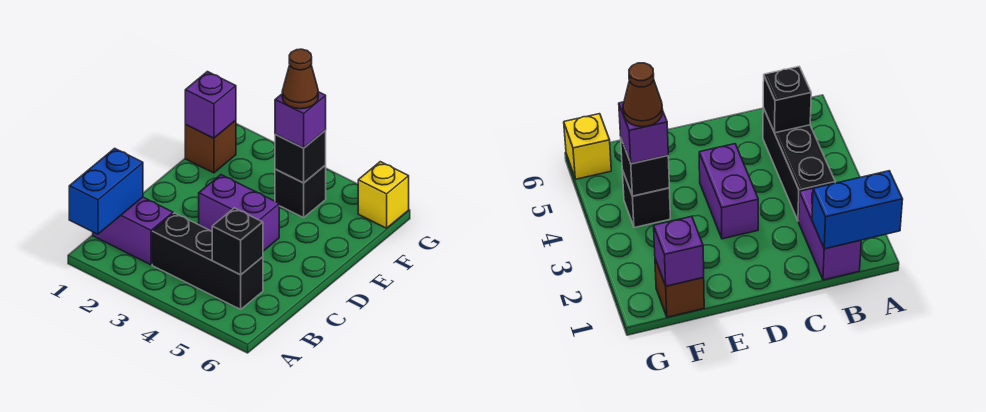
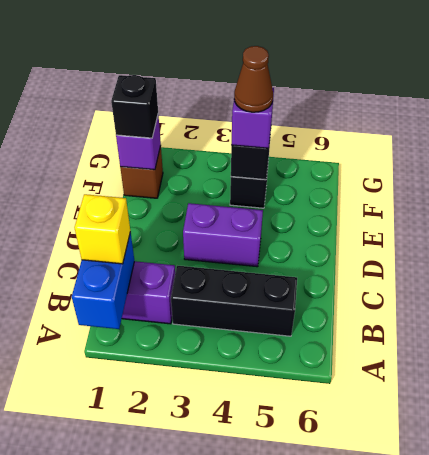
black 1x1 brick [212,208,263,274] -> black 1x1 brick moved to [111,75,158,138]
yellow 1x1 brick [358,162,409,228] -> yellow 1x1 brick moved to [74,194,130,264]

